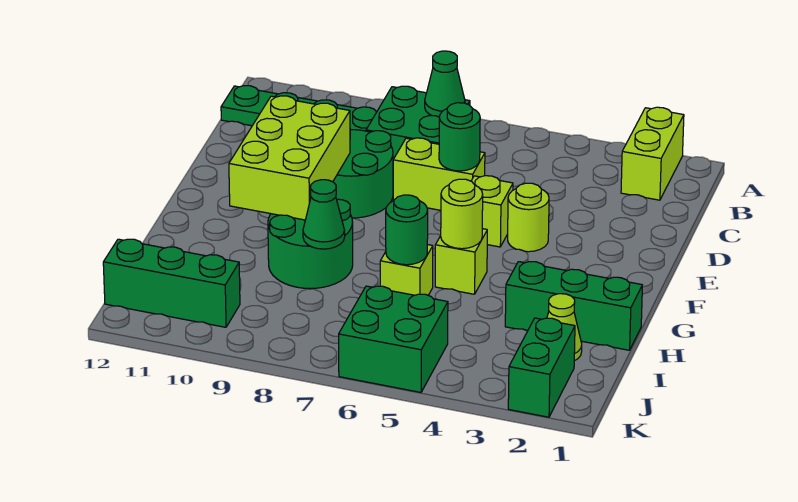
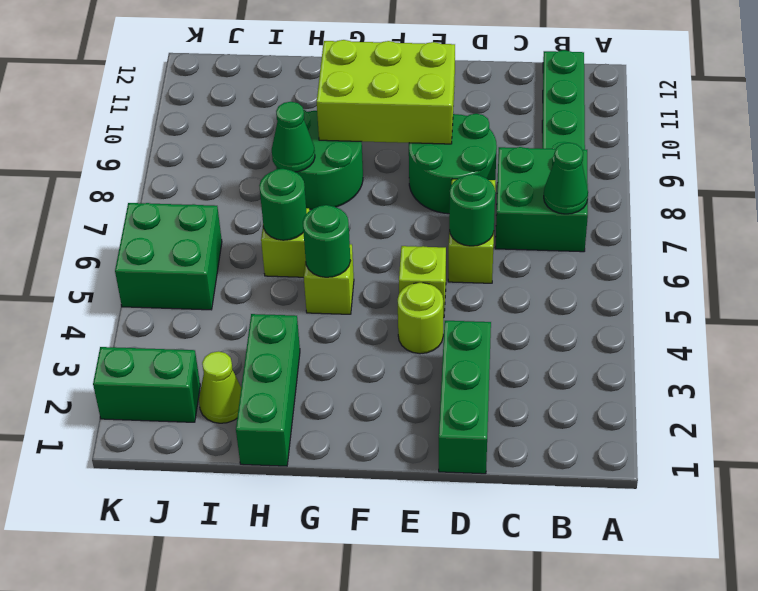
lime 1x2 brick [621,107,684,200] -> none
lime 1x1 round brick [441,179,483,249] -> green 1x1 round brick [303,205,351,277]
green 1x3 brick [103,239,240,327] -> green 1x3 brick moved to [439,321,491,474]

